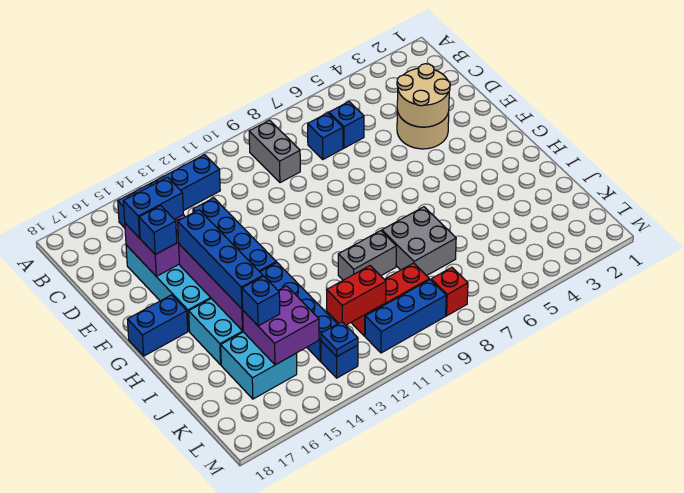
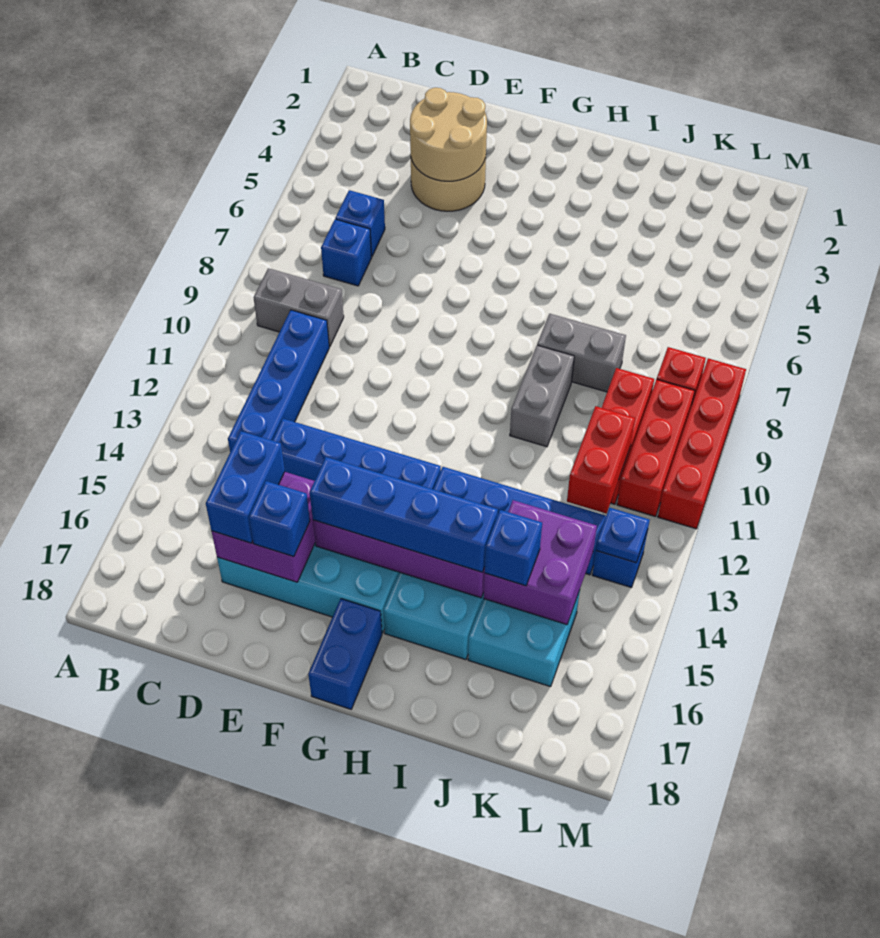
blue 1x4 brick [118,155,220,228] -> blue 1x4 brick moved to [228,310,329,452]
grey 2x2 brick [382,207,456,276] -> grey 1x2 brick [537,314,626,392]
blue 1x3 brick [365,280,446,353] -> red 1x3 brick [617,379,695,517]
none -> red 1x4 brick [658,358,746,529]

